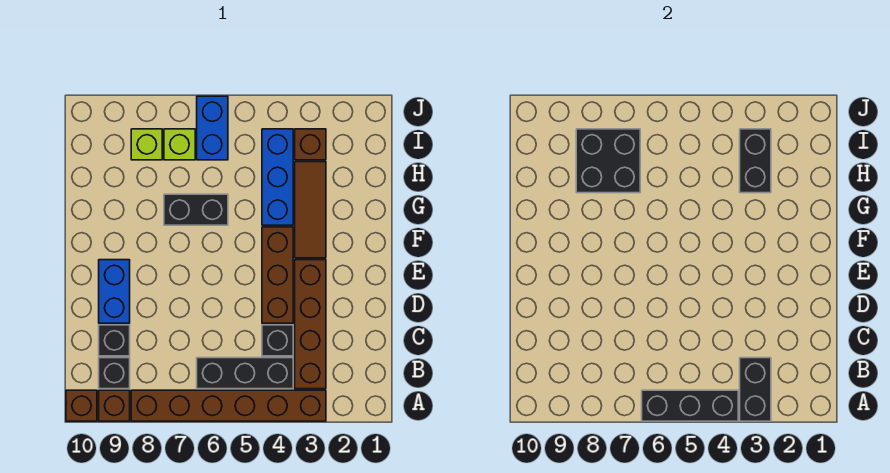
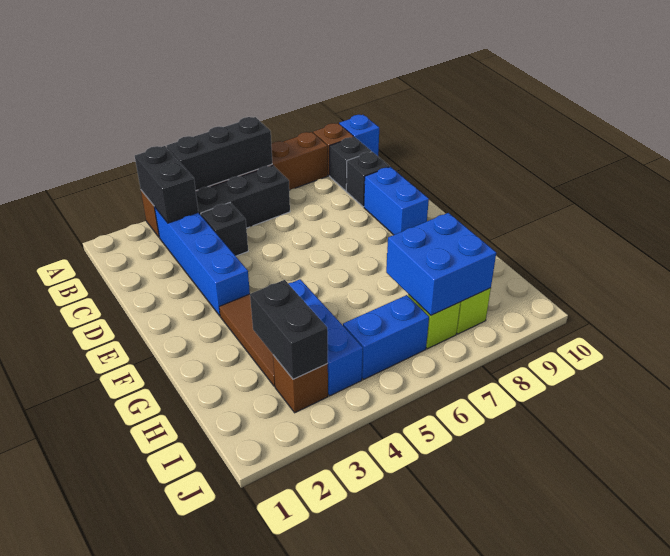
brown 1x1 brick [66,390,97,421] -> blue 1x1 brick [339,115,379,156]
brown 1x4 brick [295,260,326,389] -> blue 1x4 brick [154,207,250,316]
brown 1x3 brick [262,227,293,323] -> none
black 1x2 brick [164,194,228,225] -> none
black 2x2 brick [576,129,640,193] -> blue 2x2 brick [386,213,496,315]
blue 1x2 brick [197,96,228,160] -> blue 1x2 brick turned to [343,295,429,380]

